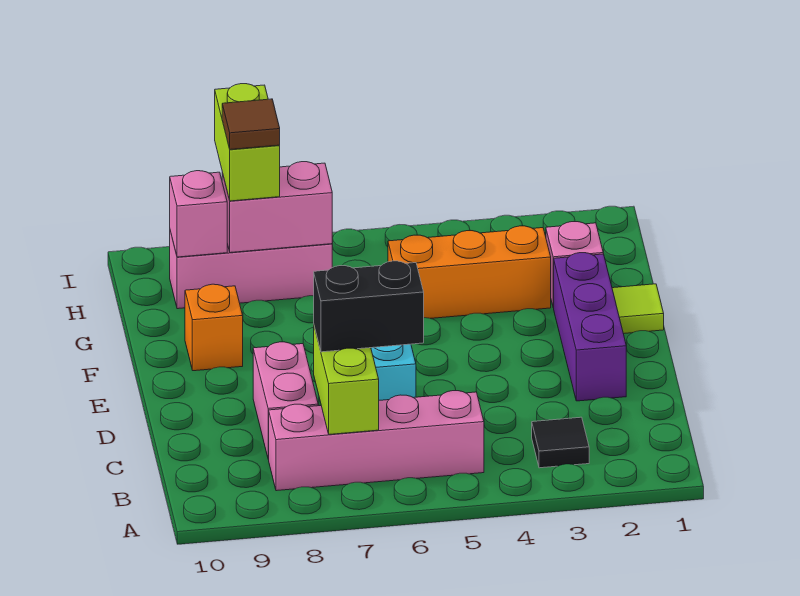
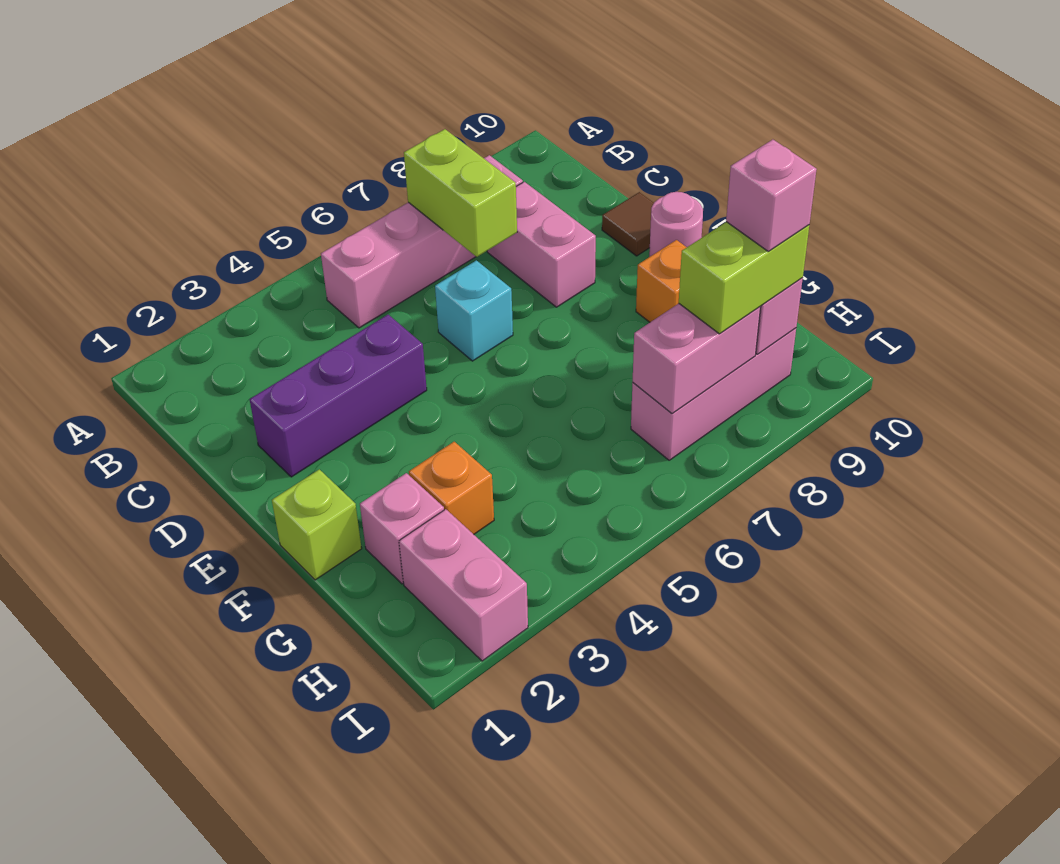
black 1x1 tile [532,417,589,468] -> none
black 1x2 brick [314,261,424,352] -> none
purple 1x3 brick [554,253,626,401] -> purple 1x3 brick turned to [250,315,427,477]
none -> pink 1x1 round brick [649,192,703,257]
lime 1x1 tile [612,284,664,334] -> lime 1x1 brick [272,469,362,580]
orange 1x3 brick [388,226,551,318] -> orange 1x1 brick [409,442,494,534]
none -> pink 1x2 brick [399,509,528,661]
lime 1x2 brick [215,84,280,201] -> lime 1x2 brick turned to [679,222,809,334]
brown 1x1 tile [222,99,280,150] -> brown 1x1 tile moved to [602,192,654,256]
none -> pink 1x1 brick [726,140,817,251]

